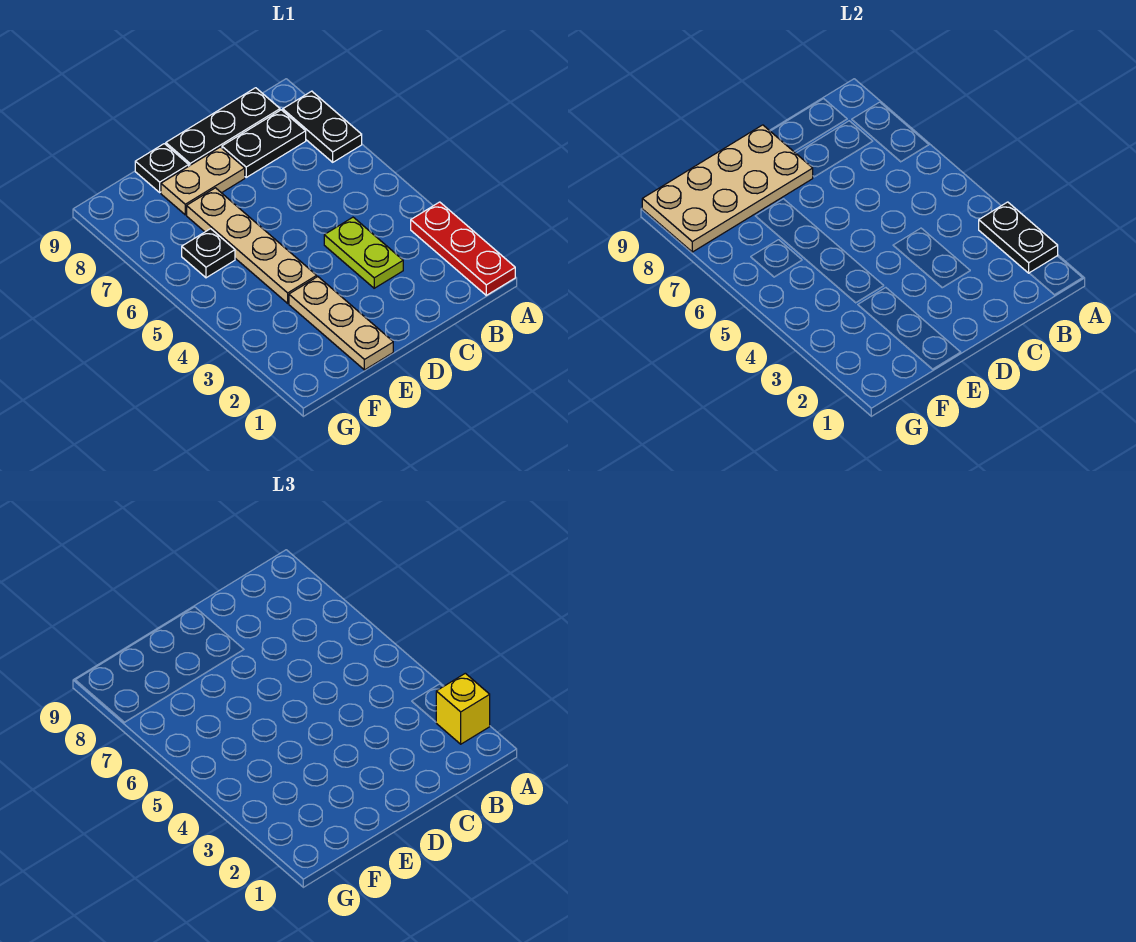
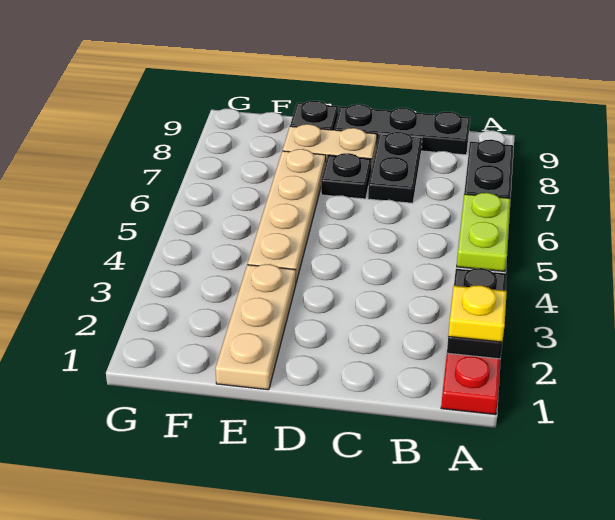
yellow 1x1 brick [436,673,490,744] -> yellow 1x1 plate [448,285,507,342]
black 1x2 plate [222,110,306,177] -> black 1x2 plate turned to [368,132,422,203]
lime 1x2 plate [324,217,403,288] -> lime 1x2 plate moved to [457,193,510,271]
tan 2x4 plate [642,125,813,252] -> none
black 1x1 plate [182,229,235,278] -> black 1x1 plate moved to [321,153,372,199]

